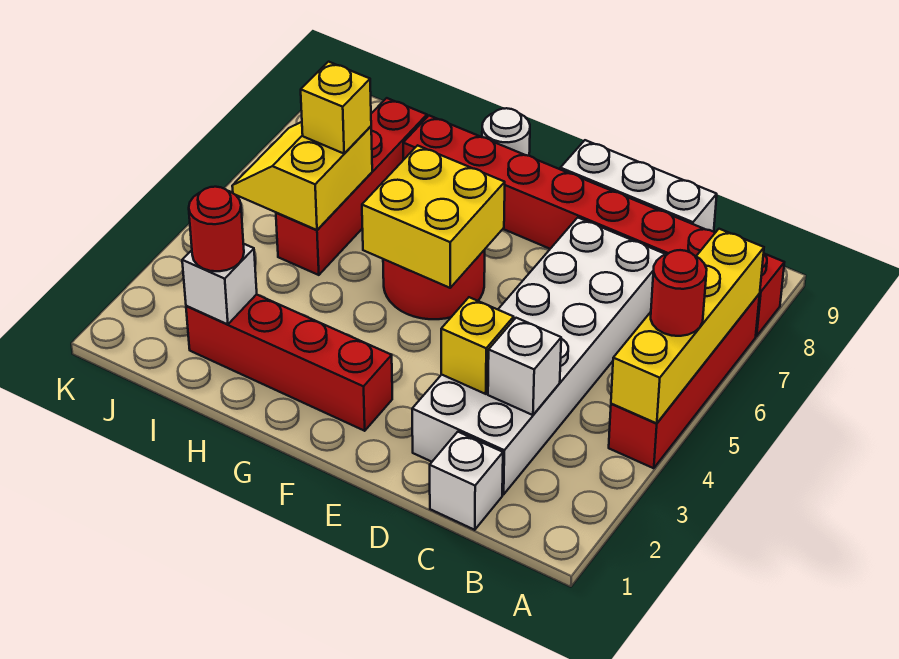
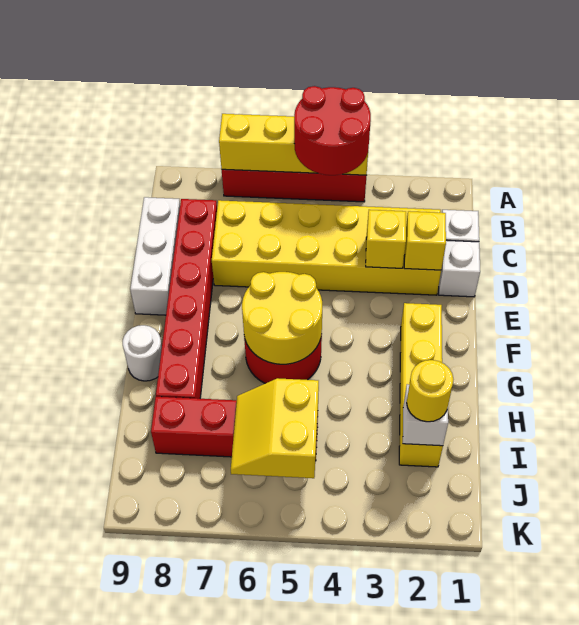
red 1x1 round brick [651,250,707,336] -> red 2x2 round brick [294,86,371,175]
red 1x8 brick [403,116,784,336] -> red 1x6 brick [156,199,217,399]
white 2x6 brick [412,218,666,495] -> yellow 2x6 brick [212,200,441,295]
white 1x1 brick [488,318,561,415] -> white 1x1 brick moved to [439,240,480,297]
red 1x4 brick [186,294,392,431] -> yellow 1x4 brick [399,303,443,467]
yellow 2x2 brick [362,145,505,288] -> yellow 2x2 round brick [242,272,322,364]
red 1x1 round brick [189,187,244,271] -> yellow 1x1 round brick [407,360,453,422]
yellow 2x2 slope [232,122,372,230] -> yellow 2x2 slope turned to [231,378,319,478]
yellow 1x1 brick [301,62,371,154] -> yellow 1x1 brick moved to [404,211,446,270]

